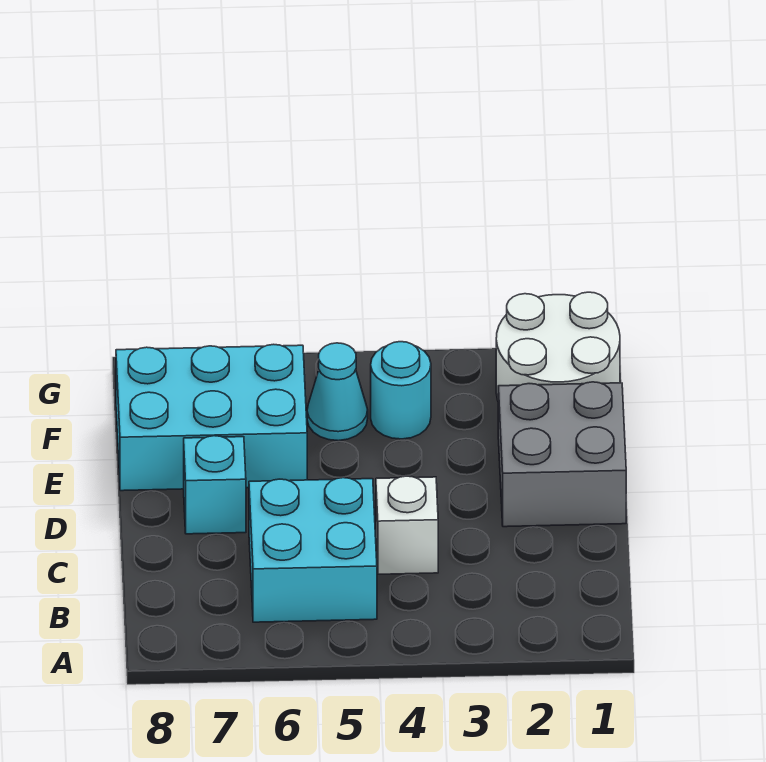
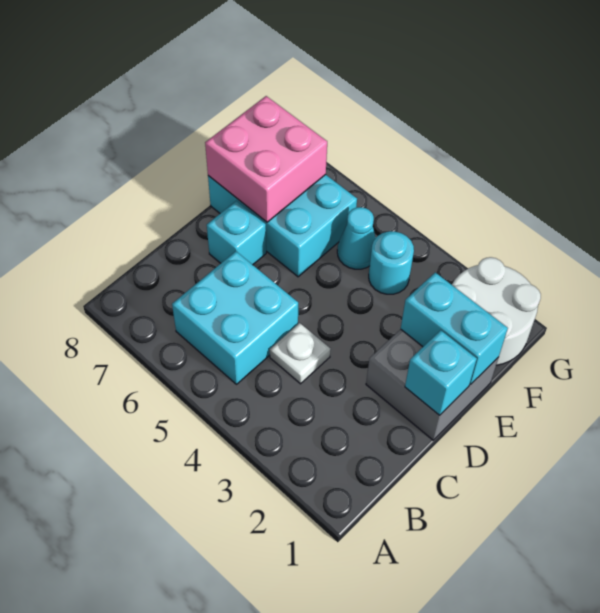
white 1x1 brick [376,476,438,574] -> white 1x1 plate [270,323,331,384]
none -> cyan 1x1 brick [405,330,477,415]
none -> cyan 1x2 brick [401,272,508,385]
none -> pink 2x2 brick [205,96,327,222]

